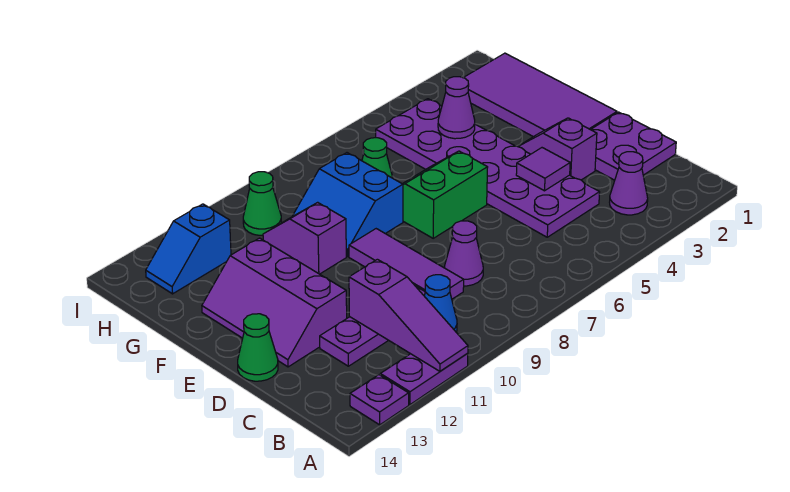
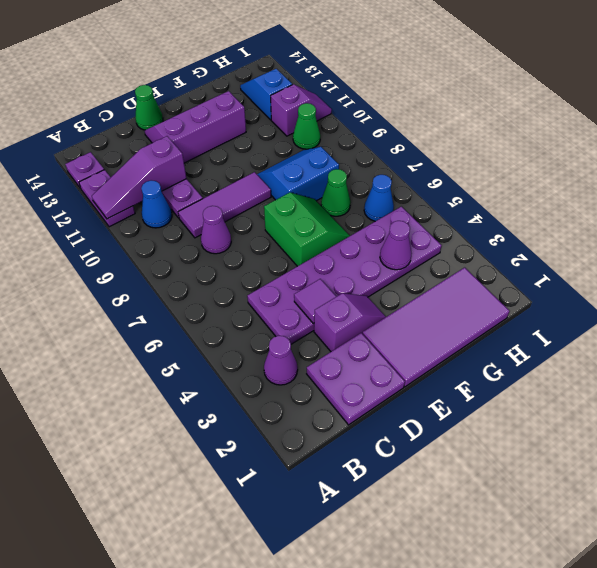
purple 1x2 slope [263,202,346,274] -> purple 1x2 slope moved to [271,84,332,136]
none -> blue 1x1 cone [364,175,394,221]

